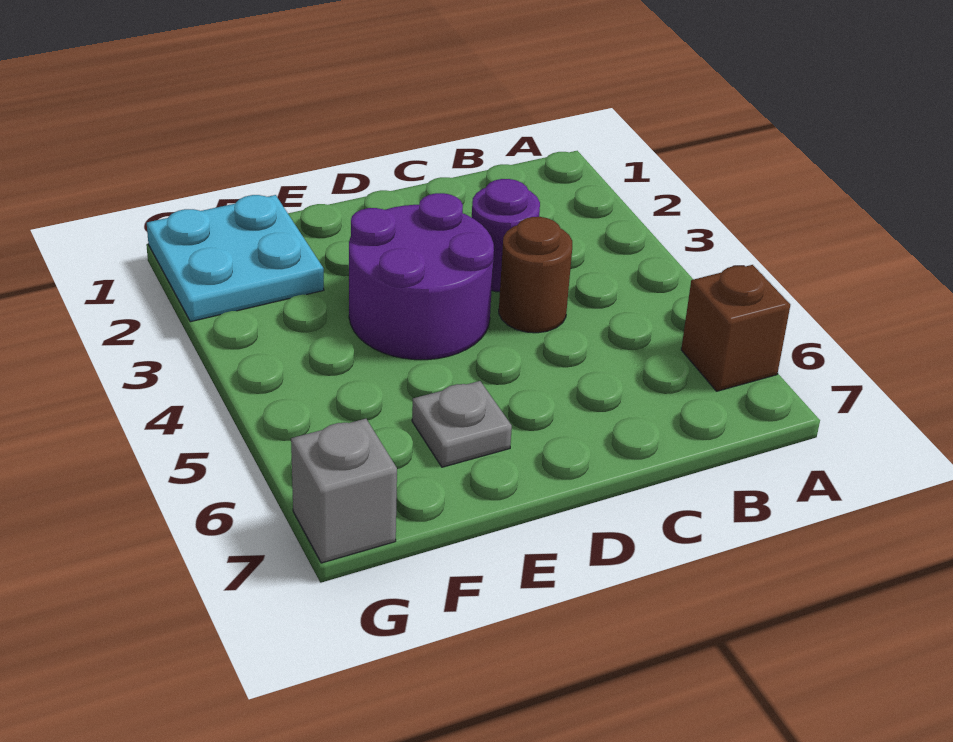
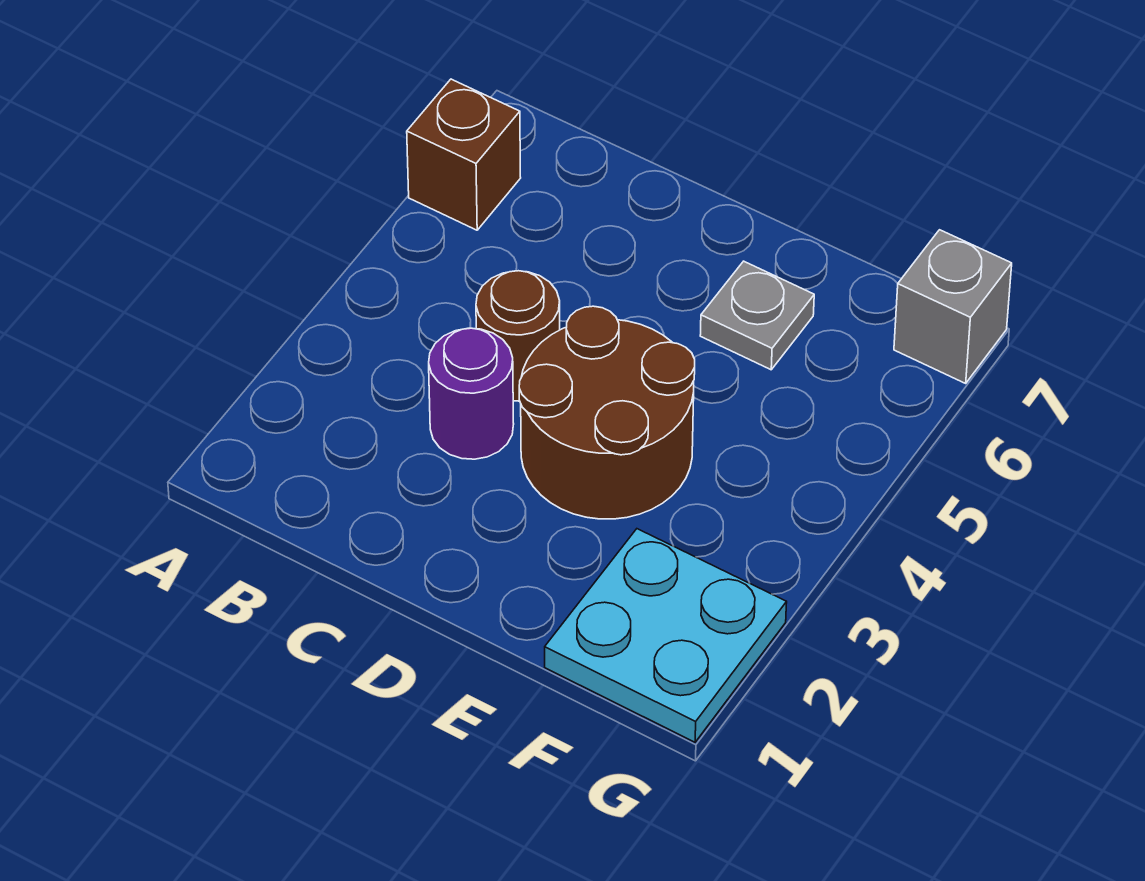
purple 2x2 round brick [349,193,494,360] -> brown 2x2 round brick [519,306,695,519]

